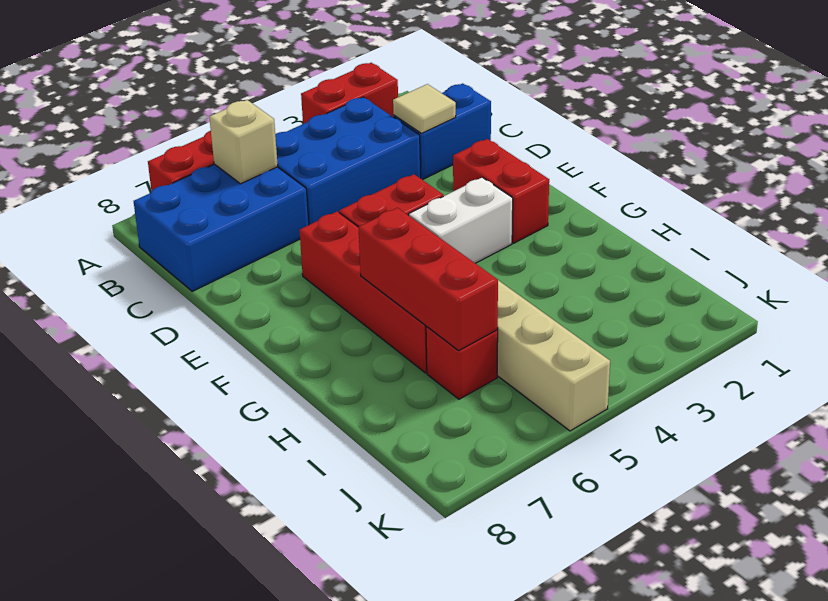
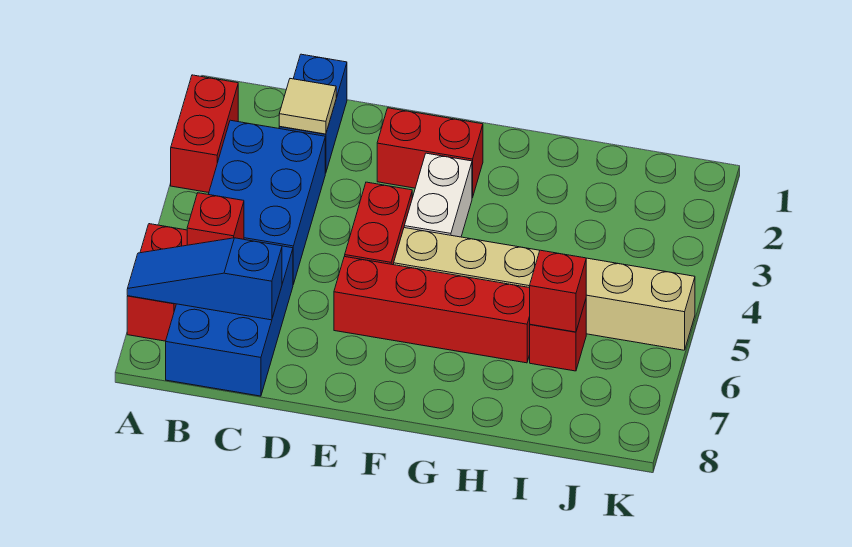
none -> blue 1x3 slope [127,238,282,320]
tan 1x1 brick [210,100,278,184] -> red 1x1 brick [187,193,244,245]
red 1x3 brick [358,208,498,351] -> red 1x1 brick [530,250,586,332]

